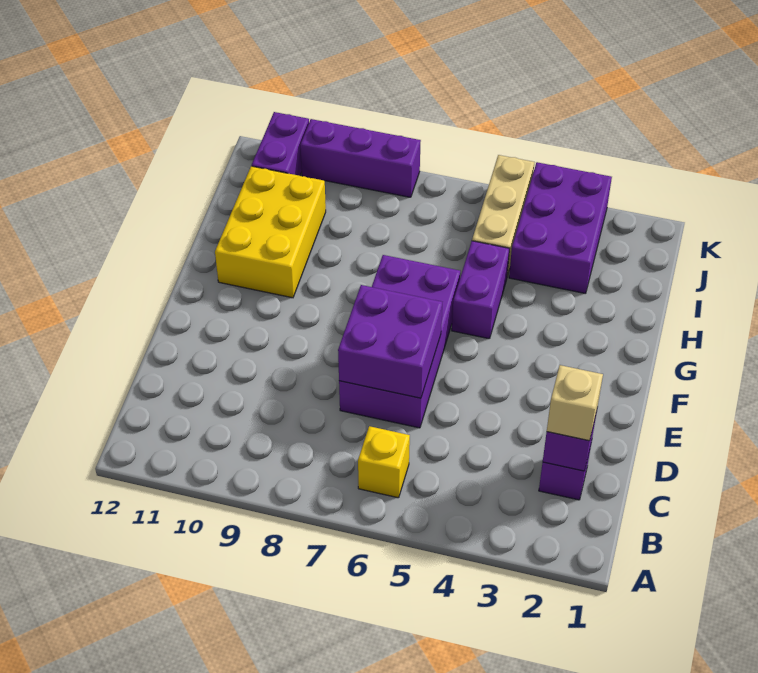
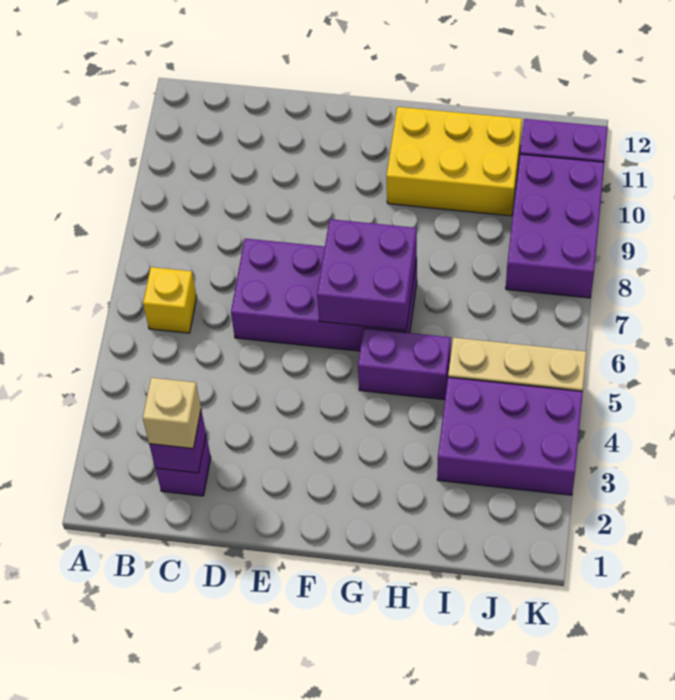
purple 2x2 brick [338,285,442,398] -> purple 2x2 brick moved to [317,219,417,330]
purple 1x3 brick [300,119,421,197] -> purple 2x3 brick [506,154,604,298]

